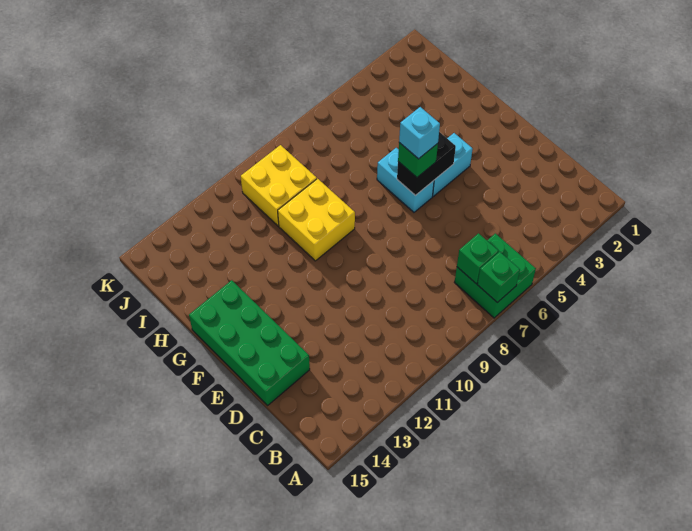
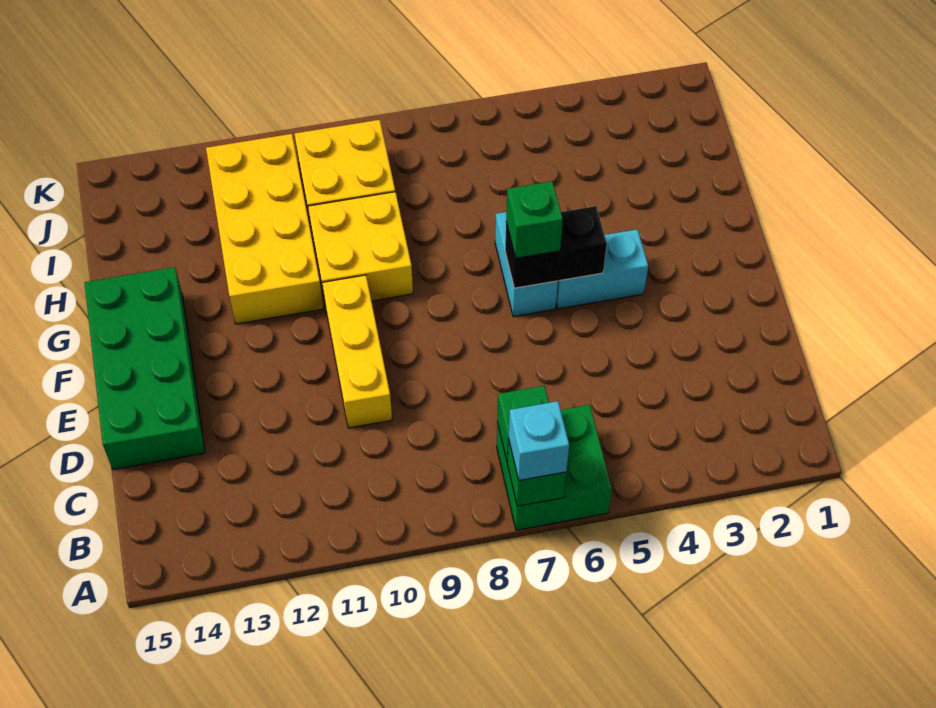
none -> yellow 1x3 brick [322,275,392,428]
cyan 1x1 brick [399,107,440,159] -> cyan 1x1 brick moved to [509,401,569,480]
none -> yellow 2x4 brick [206,134,324,324]

